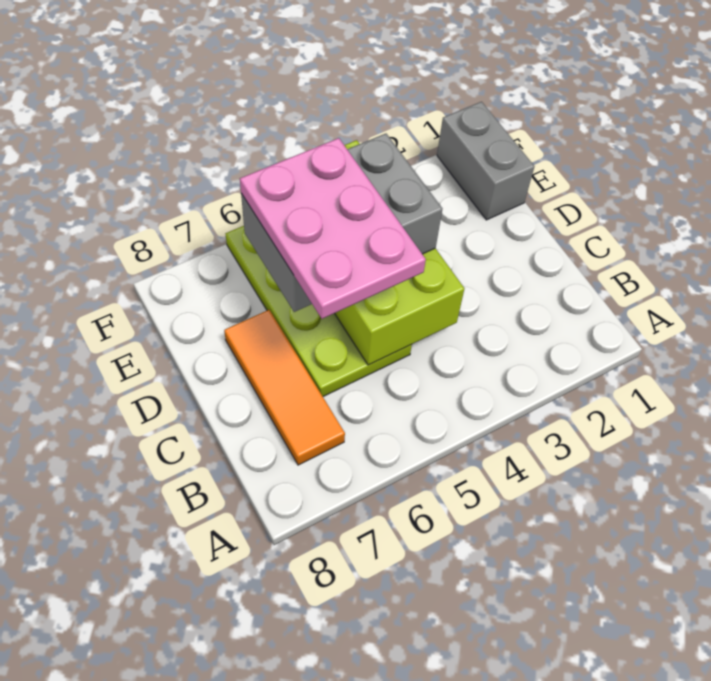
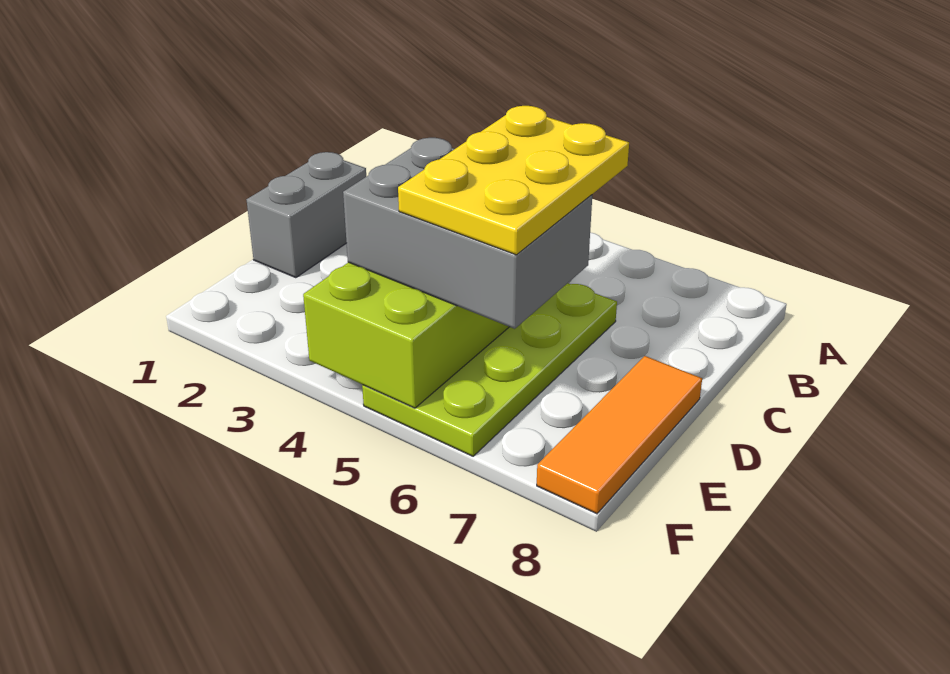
orange 1x3 tile [224,310,345,465] -> orange 1x3 tile moved to [537,356,702,514]
pink 2x3 plate [240,138,426,319] -> yellow 2x3 plate [398,106,629,255]
grey 1x2 brick [437,102,534,220] -> grey 1x2 brick moved to [246,152,366,278]

